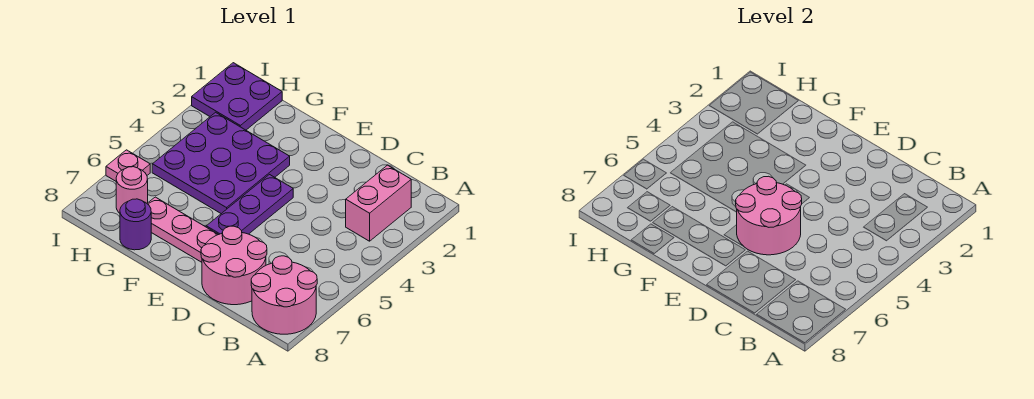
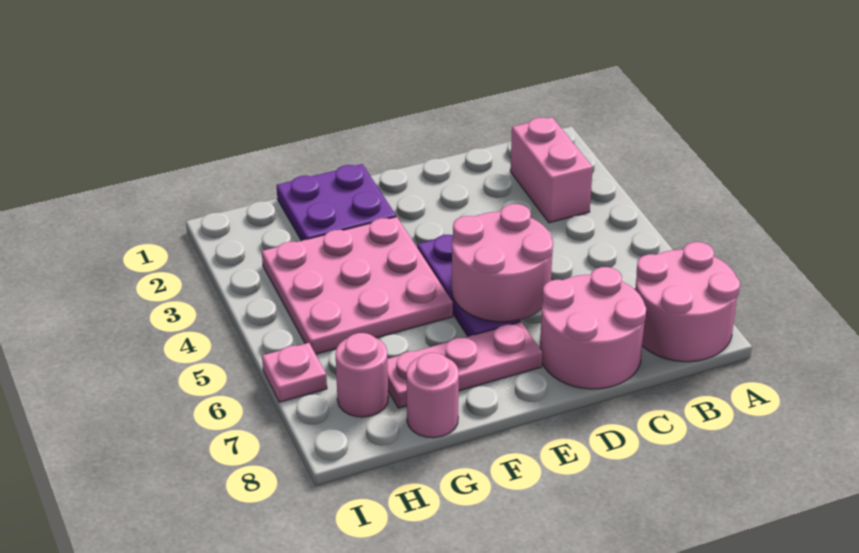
purple 3x3 plate [152,112,290,214] -> pink 3x3 plate [262,217,453,354]
purple 1x1 round brick [120,199,151,250] -> pink 1x1 round brick [406,353,459,438]
purple 2x2 plate [192,63,282,130] -> purple 2x2 plate moved to [276,164,396,241]

